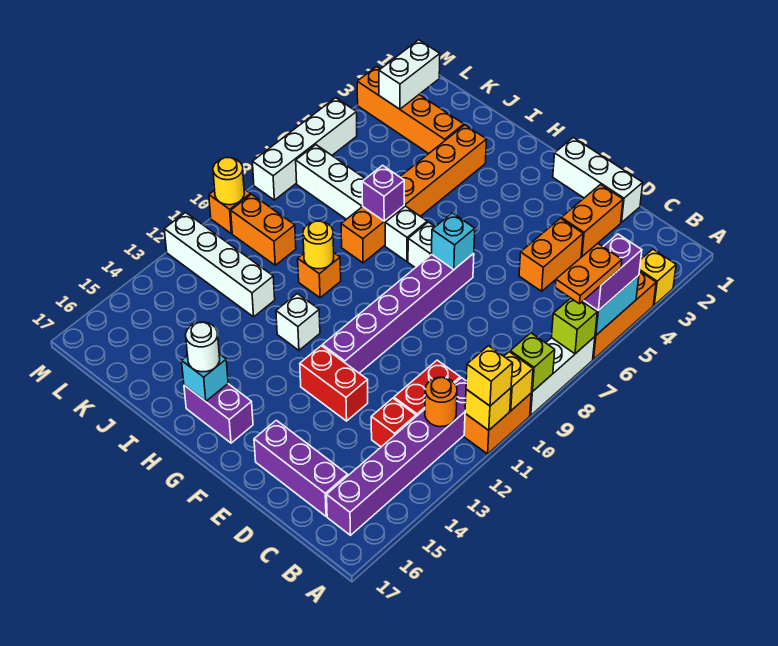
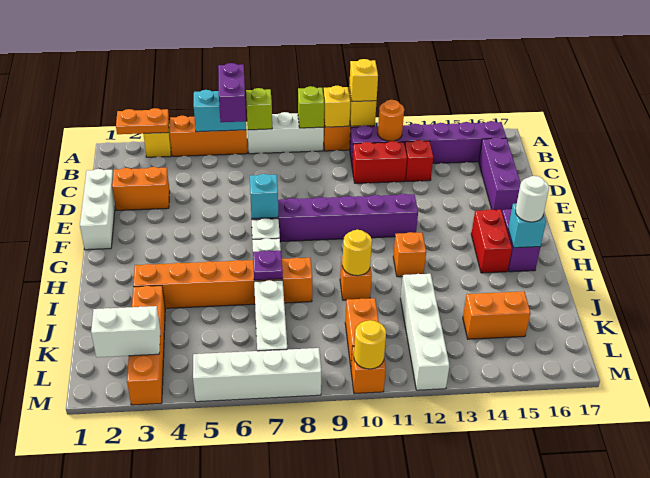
purple 1x2 brick [584,234,642,311] -> purple 1x2 brick turned to [218,63,246,122]
orange 1x2 plate [555,243,622,304] -> orange 1x2 plate moved to [116,108,169,134]
orange 1x2 brick [519,218,583,291] -> orange 1x2 brick moved to [463,291,530,339]
red 1x2 brick [300,346,368,421] -> red 1x2 brick moved to [471,209,512,273]
white 1x1 brick [276,294,320,350] -> orange 1x1 brick [393,232,426,277]
purple 1x1 brick [362,165,404,221] -> purple 1x1 plate [253,250,283,280]

